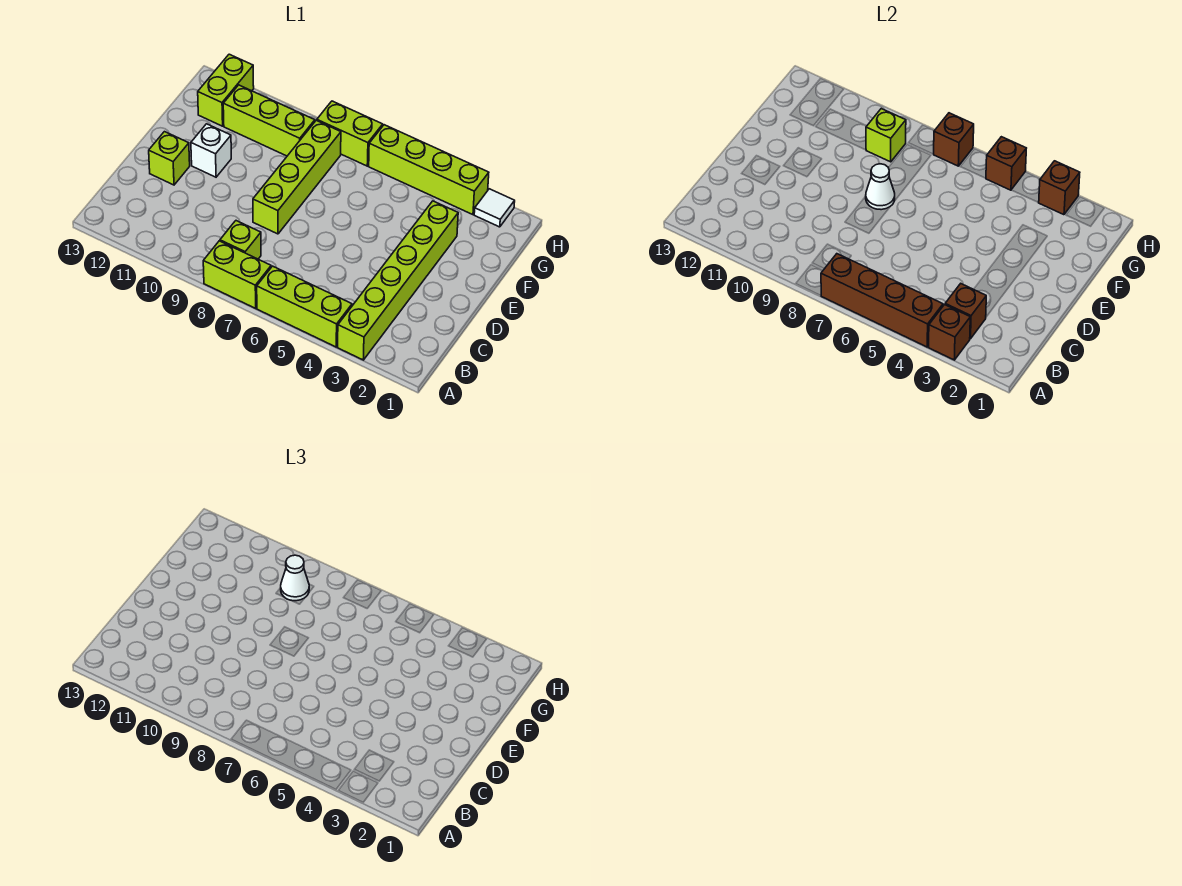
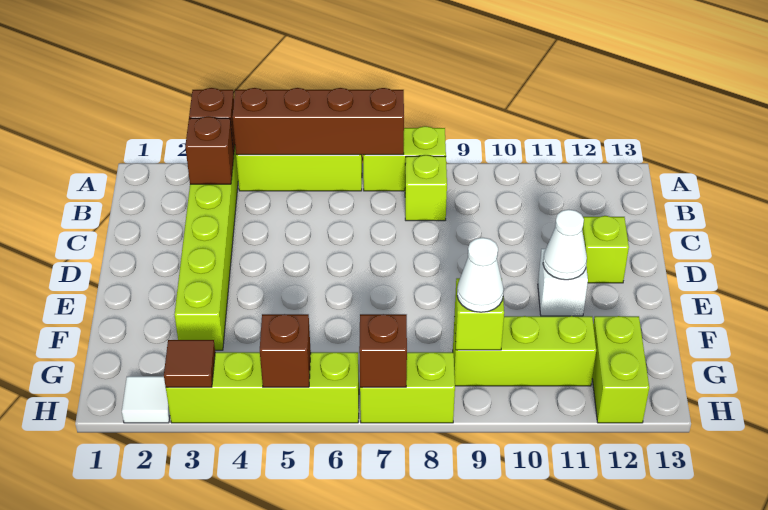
lime 1x4 brick [253,120,341,234] -> none
white 1x1 cone [866,164,895,210] -> white 1x1 cone moved to [543,209,587,280]
brown 1x1 brick [1038,161,1080,215] -> brown 1x1 tile [164,340,215,387]

